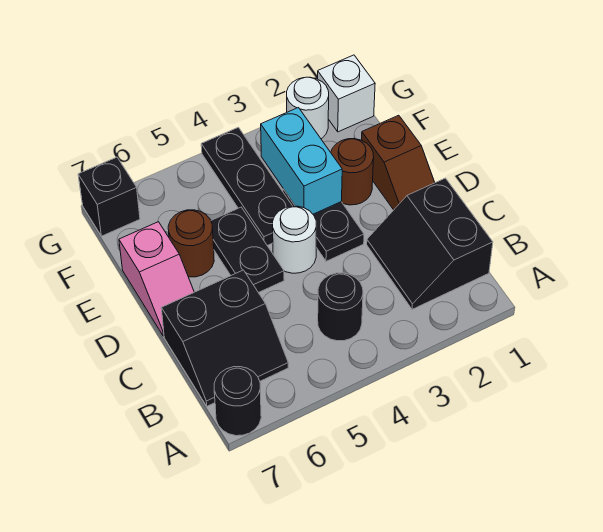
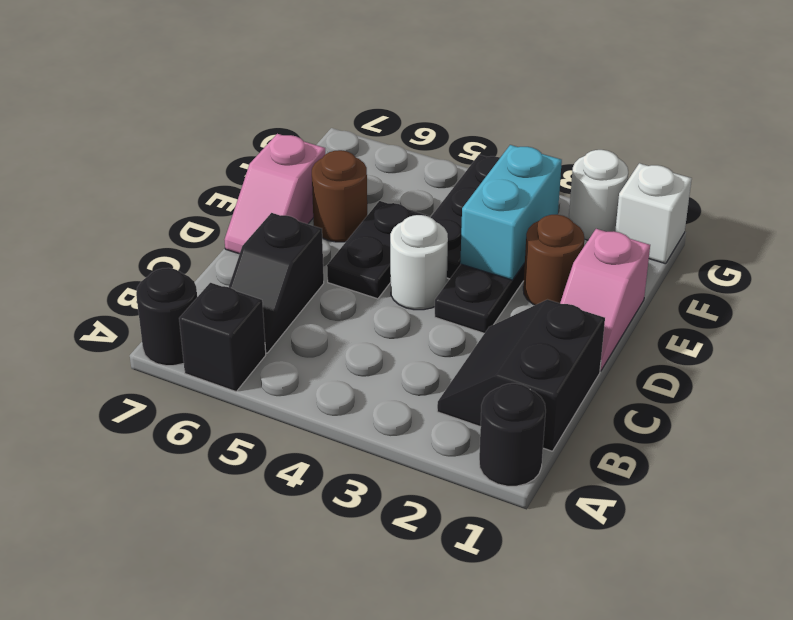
black 1x1 round brick [318,273,363,341] -> black 1x1 round brick moved to [479,383,546,486]
black 2x2 slope [161,270,288,406] -> black 1x2 slope [229,213,324,353]
brown 1x2 slope [362,115,435,210] -> pink 1x2 slope [560,229,650,371]
black 1x1 brick [78,157,140,236] -> black 1x1 brick moved to [179,283,266,392]

